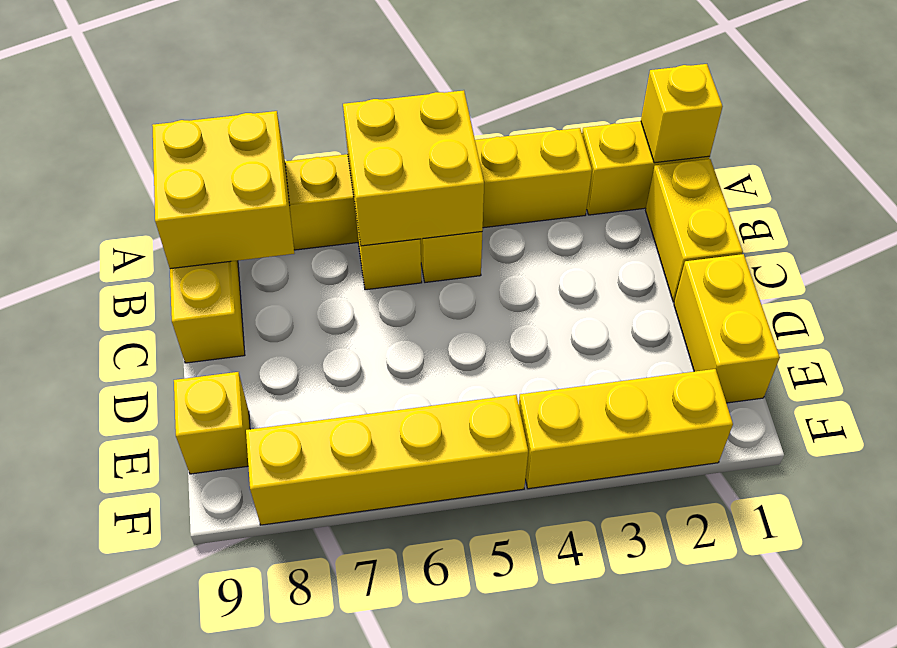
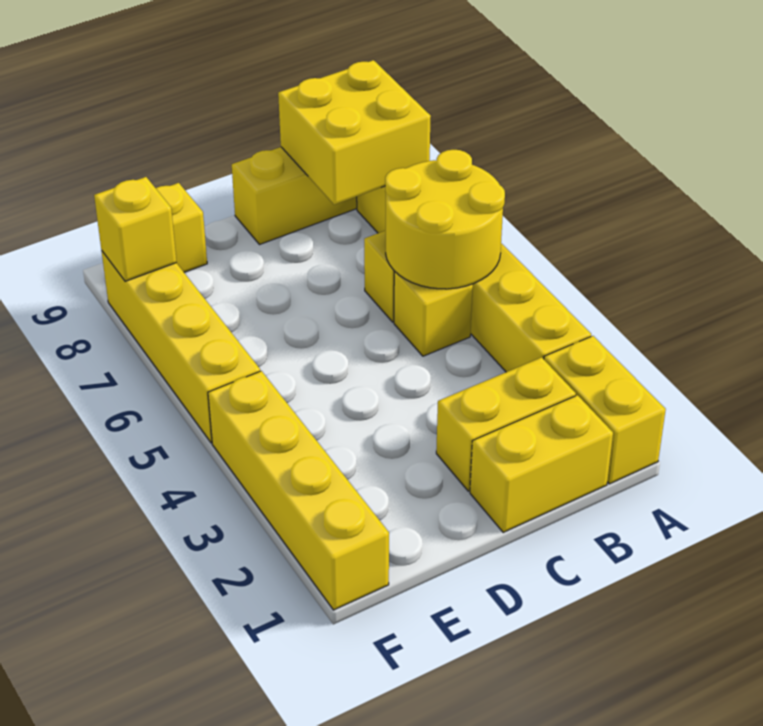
yellow 1x1 brick [641,64,723,163] -> yellow 1x1 brick moved to [94,177,177,281]
yellow 2x2 brick [343,90,484,246] -> yellow 2x2 round brick [385,150,505,289]
yellow 1x2 brick [674,254,780,403] -> yellow 1x2 brick moved to [436,357,576,491]
yellow 1x3 brick [519,369,733,489] -> yellow 1x4 brick [208,371,389,610]

